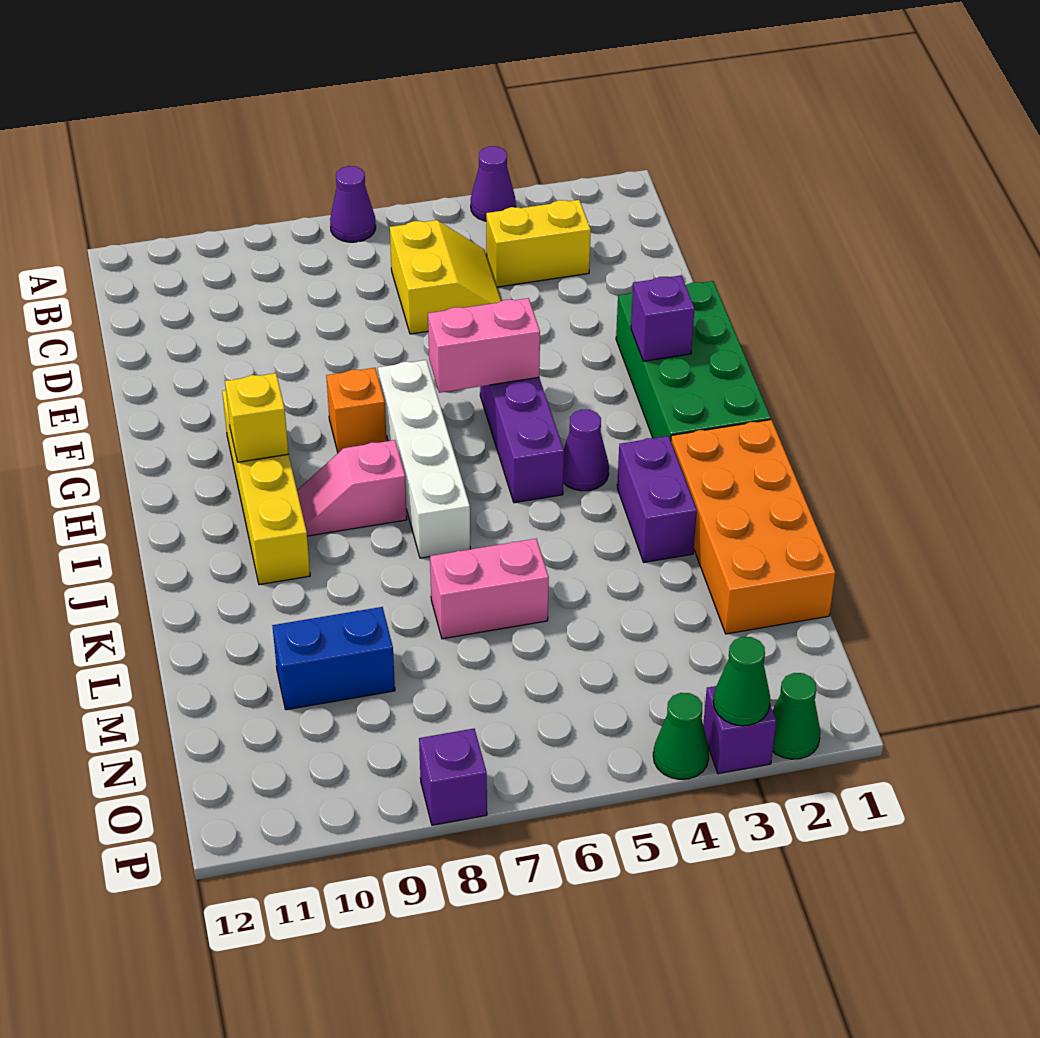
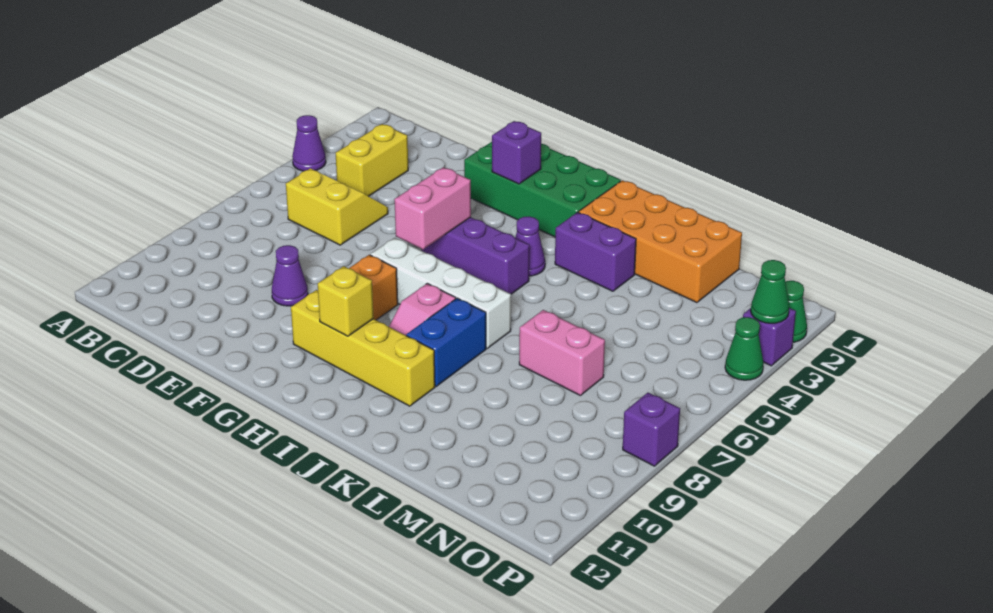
purple 1x1 cone [330,166,376,242] -> purple 1x1 cone moved to [272,245,308,306]
pink 1x2 brick [430,539,549,639] -> pink 1x2 brick turned to [519,310,605,395]
blue 1x2 brick [272,607,395,710] -> blue 1x2 brick moved to [406,298,486,386]

